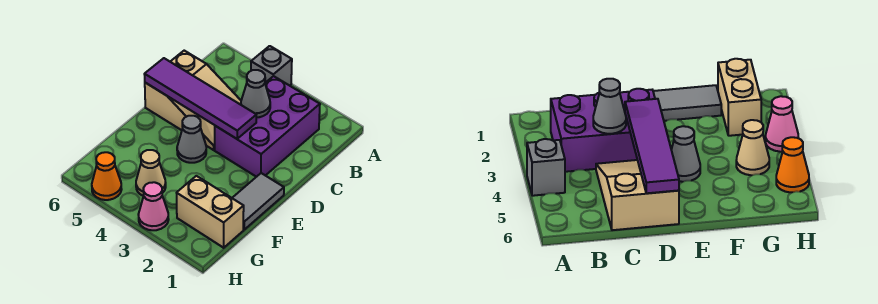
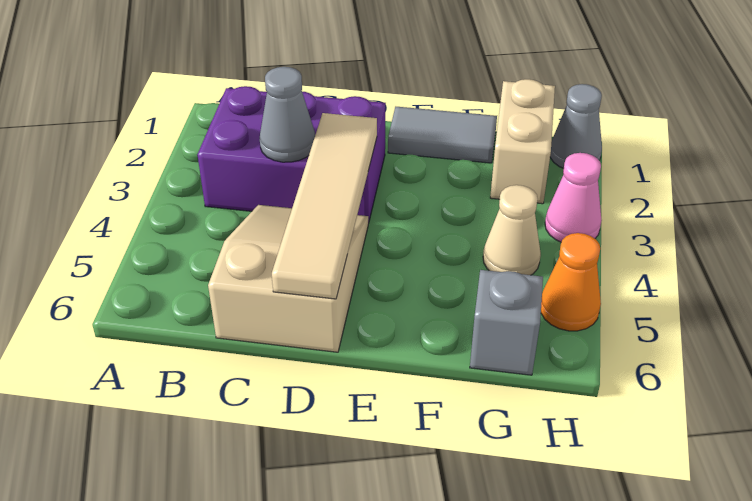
grey 1x1 brick [251,46,292,86] -> grey 1x1 brick moved to [470,270,543,375]
purple 1x4 tile [144,58,256,139] -> tan 1x4 tile [272,113,377,299]
grey 1x1 cone [177,116,206,163] -> grey 1x1 cone moved to [550,84,602,168]

